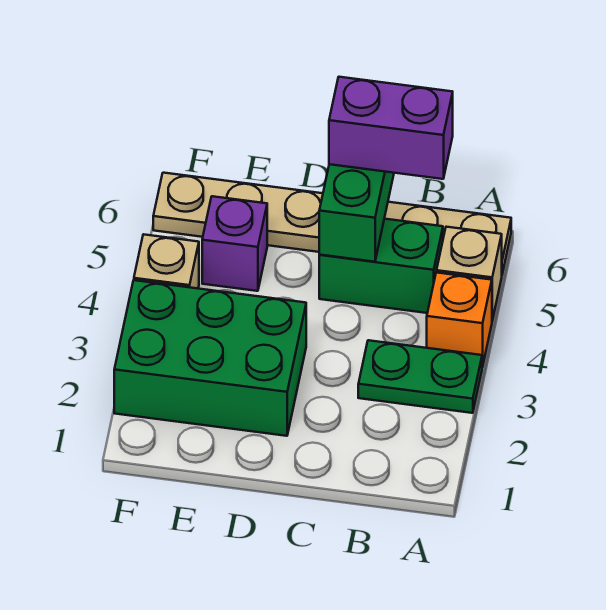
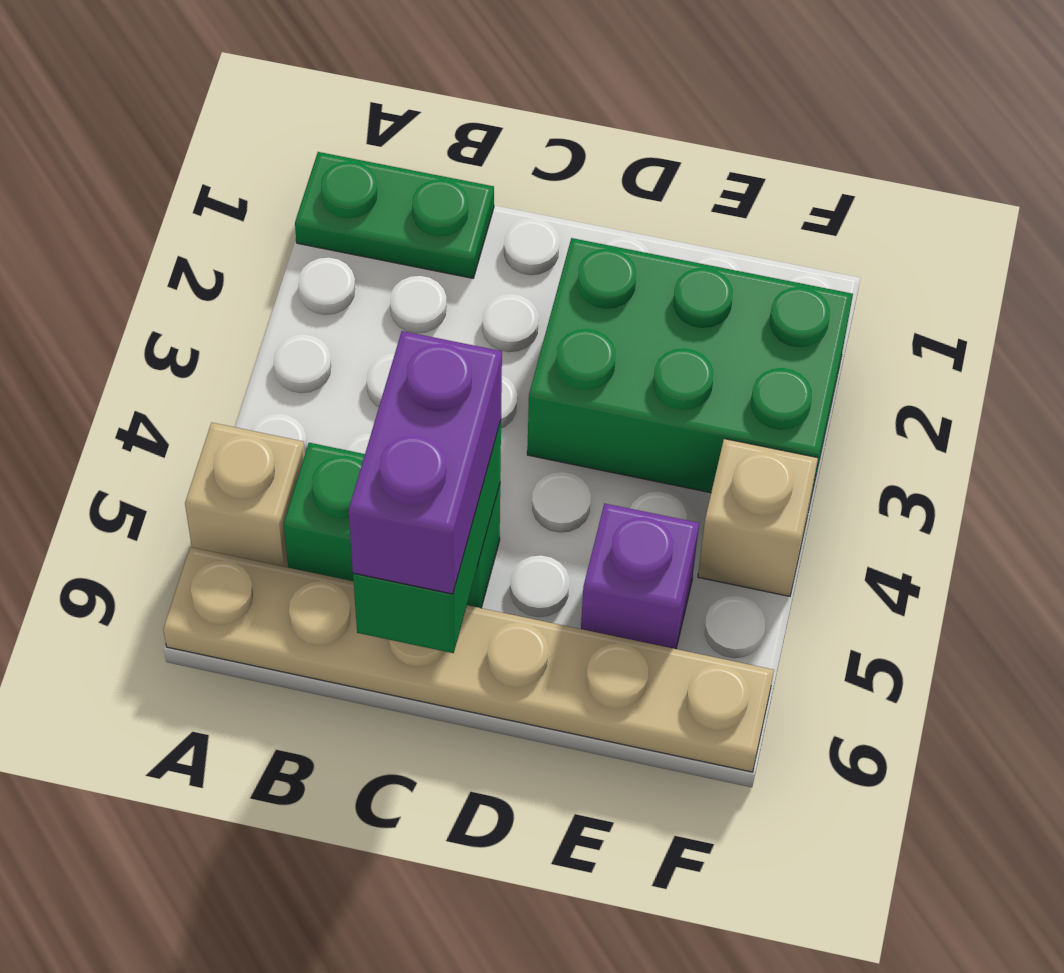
green 1x2 plate [358,340,482,413] -> green 1x2 plate moved to [295,152,494,278]
orange 1x1 brick [427,272,492,367] -> none
purple 1x2 brick [329,77,453,179] -> purple 1x2 brick turned to [349,331,502,594]

